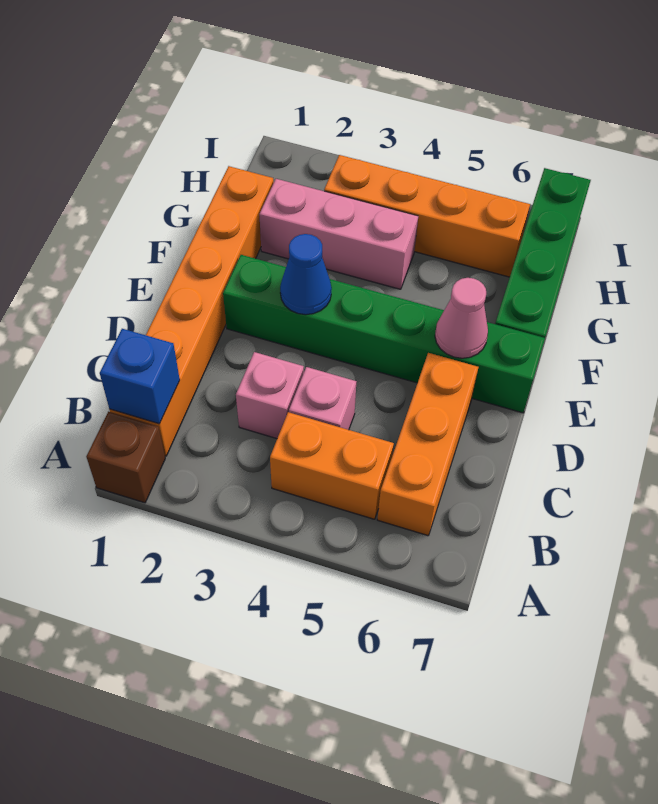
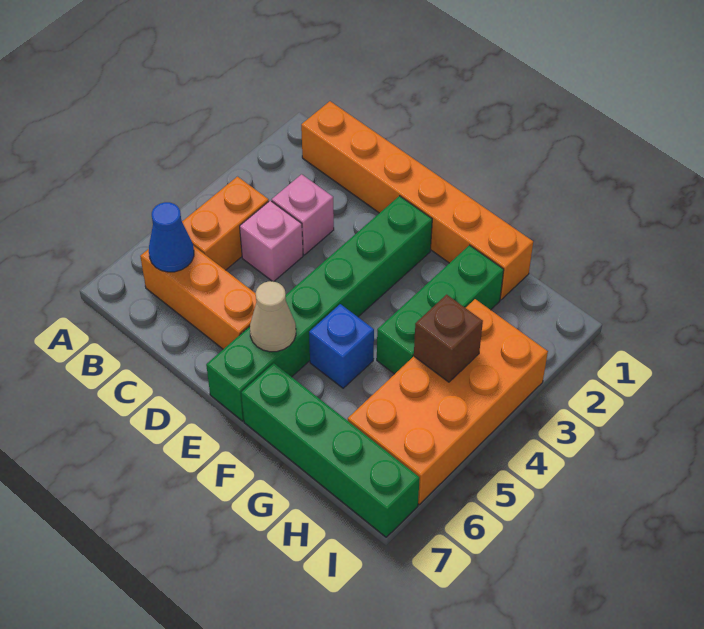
brown 1x1 brick [86,412,165,503] -> brown 1x1 brick moved to [414,295,483,382]
blue 1x1 brick [100,329,180,424] -> blue 1x1 brick moved to [309,304,374,388]
blue 1x1 cone [280,234,332,315] -> blue 1x1 cone moved to [149,202,194,272]
pink 1x1 cone [435,278,488,358] -> tan 1x1 cone [250,281,296,352]
pink 1x3 brick [259,179,418,289] -> green 1x3 brick [377,245,504,374]
orange 1x4 brick [324,155,530,277] -> orange 2x4 brick [348,299,548,504]

